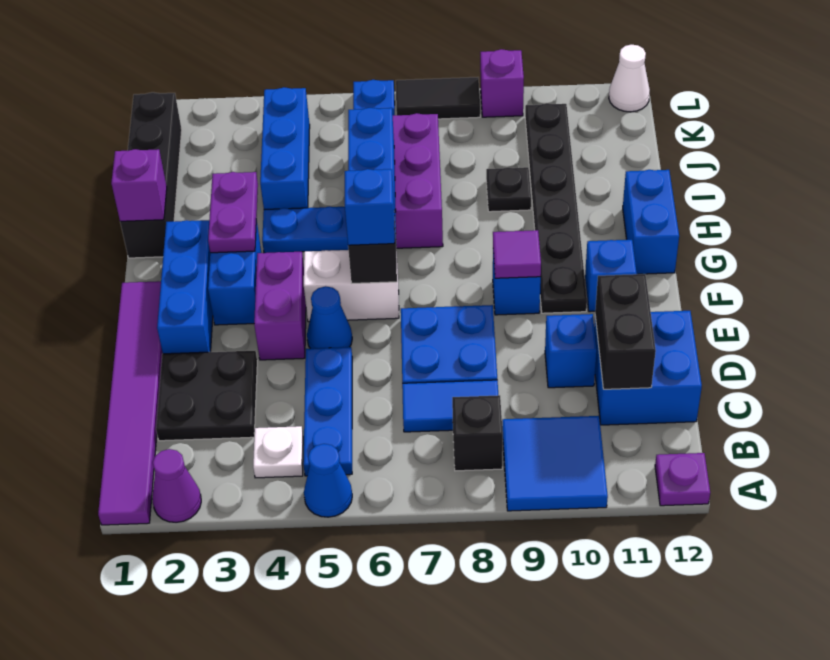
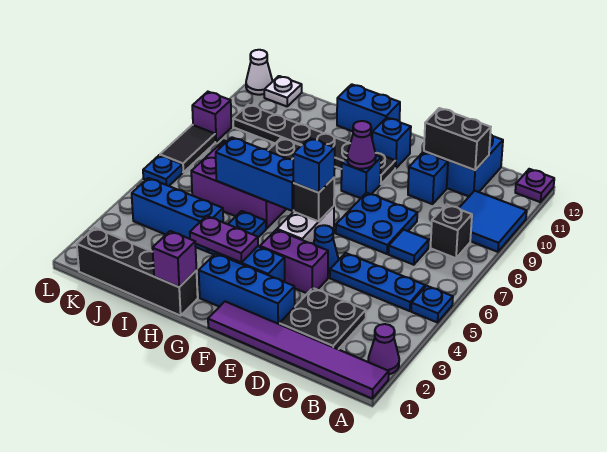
blue 1x1 cone [304,444,352,517] -> blue 1x1 plate [411,286,453,323]
white 1x1 plate [253,426,303,478] -> white 1x1 plate moved to [264,76,302,106]
blue 1x2 tile [402,380,498,432] -> blue 1x1 tile [388,230,429,265]
purple 1x1 tile [493,230,541,278] -> purple 1x1 cone [347,121,376,169]

